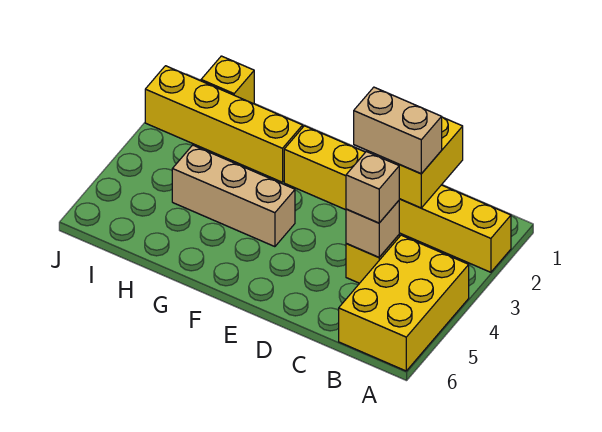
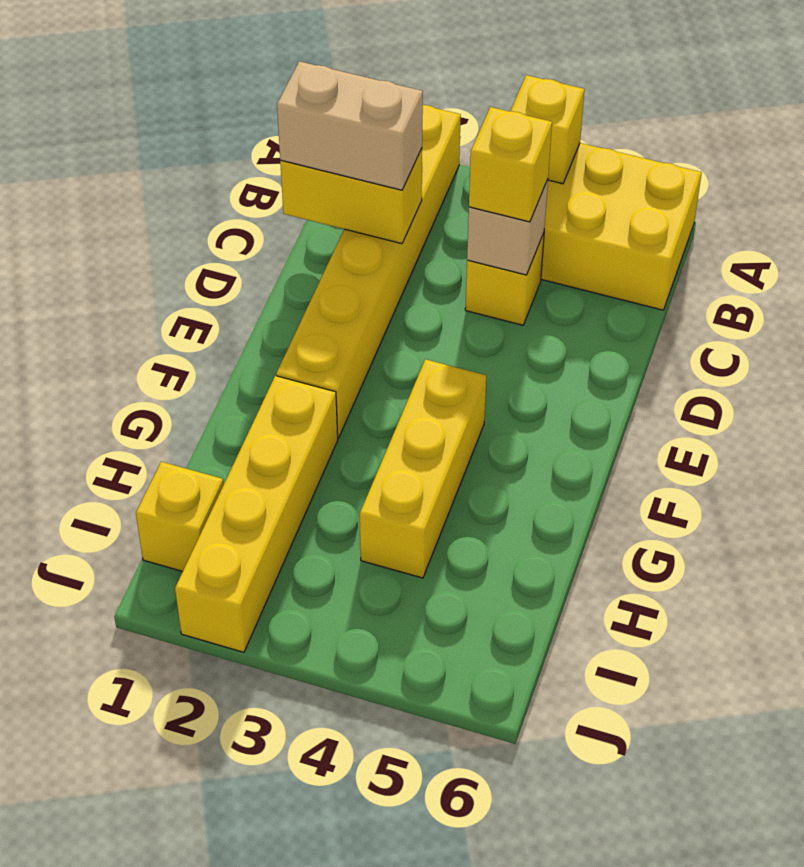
none -> yellow 1x1 brick [511,75,585,184]
tan 1x2 brick [354,87,442,174] -> tan 1x2 brick turned to [277,61,423,190]
tan 1x1 brick [346,152,399,223] -> yellow 1x1 brick [469,107,552,222]
tan 1x3 brick [172,145,295,247] -> yellow 1x3 brick [360,359,486,578]

